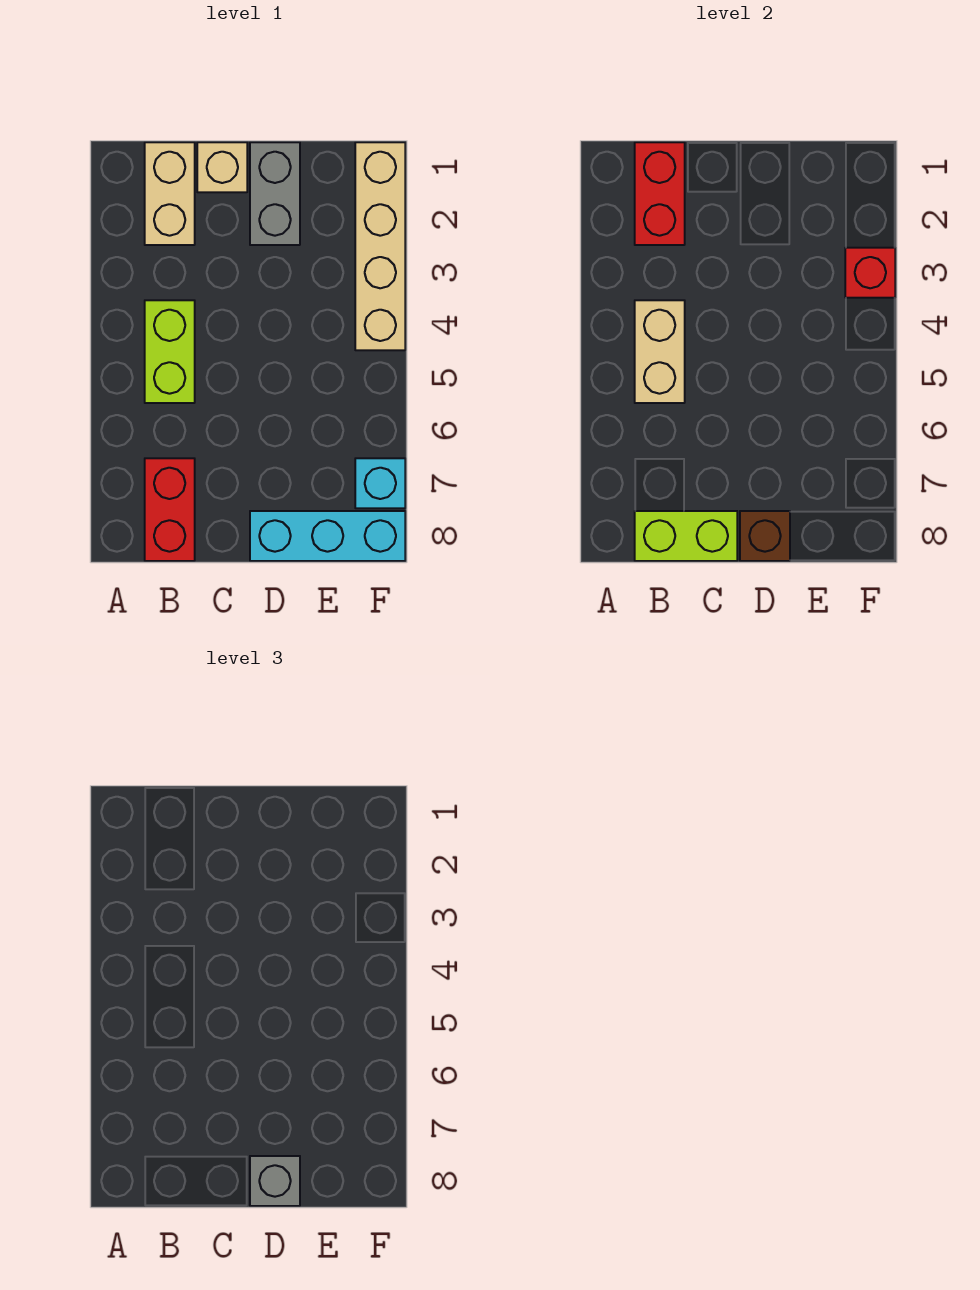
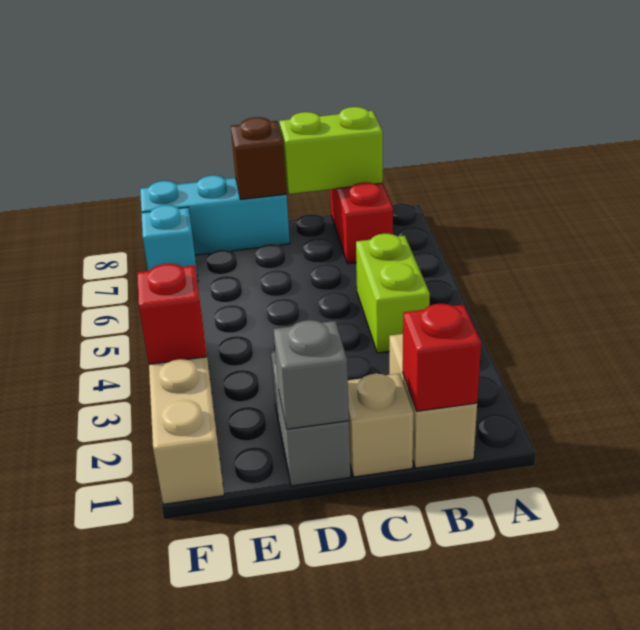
red 1x2 brick [635,142,685,245] -> red 1x1 brick [403,304,481,411]
tan 1x2 brick [635,300,685,403] -> none
grey 1x1 brick [250,1156,300,1206] -> grey 1x1 brick moved to [274,320,349,429]

